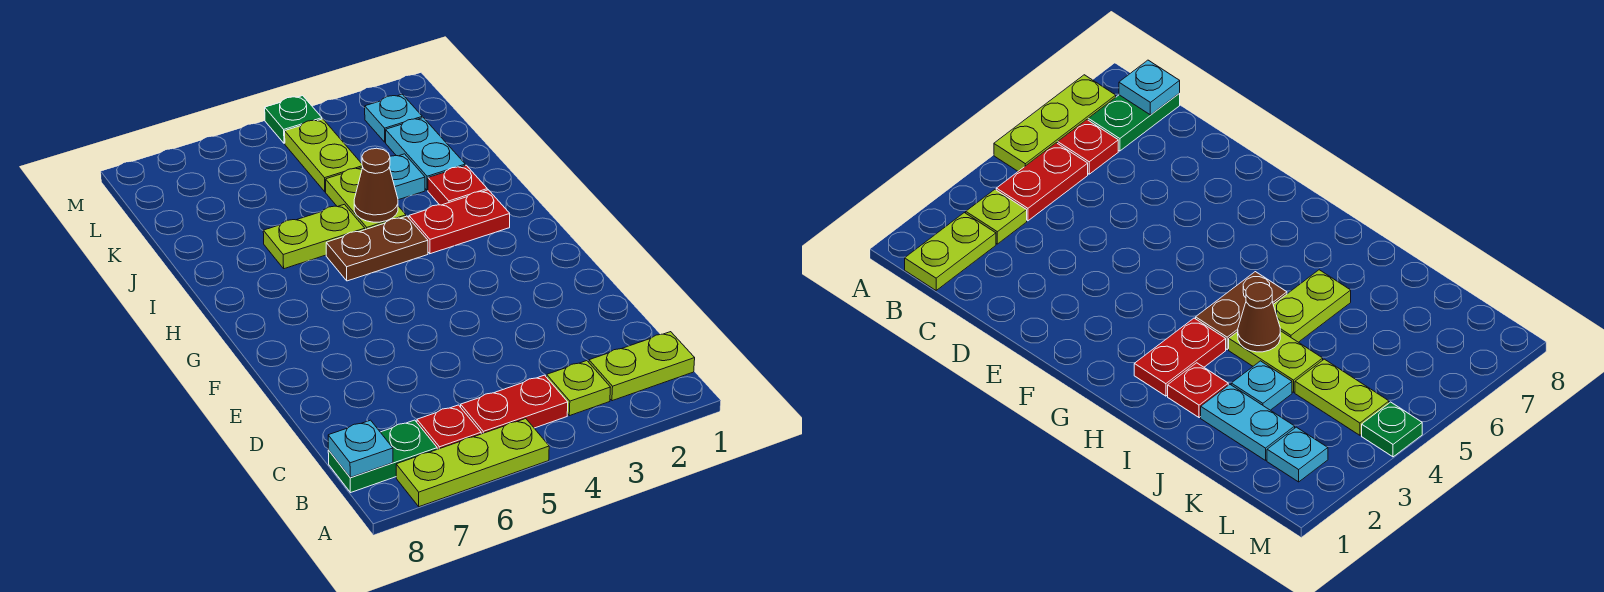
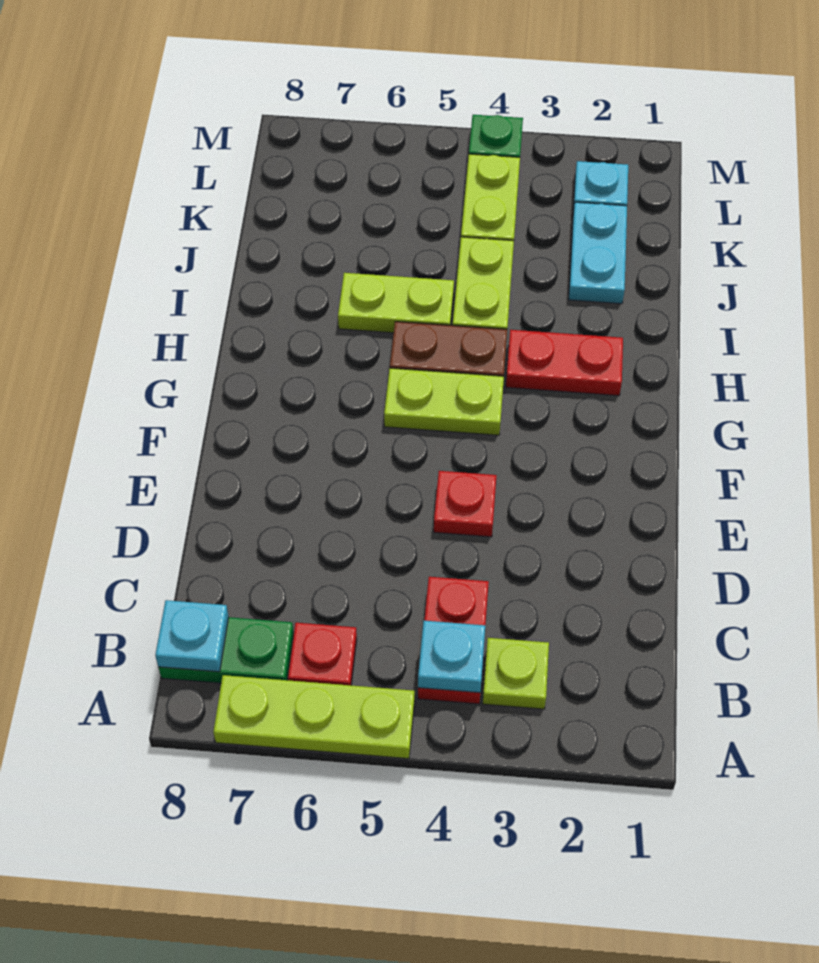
lime 1x2 plate [589,332,695,401] -> lime 1x2 plate moved to [384,368,504,435]
red 1x2 plate [461,375,568,434] -> red 1x2 plate turned to [418,577,489,704]
red 1x1 plate [428,165,487,205] -> red 1x1 plate moved to [434,471,497,537]
brown 1x1 cone [354,148,398,222] -> none
cyan 1x1 plate [389,154,425,200] -> cyan 1x1 plate moved to [418,621,485,693]

